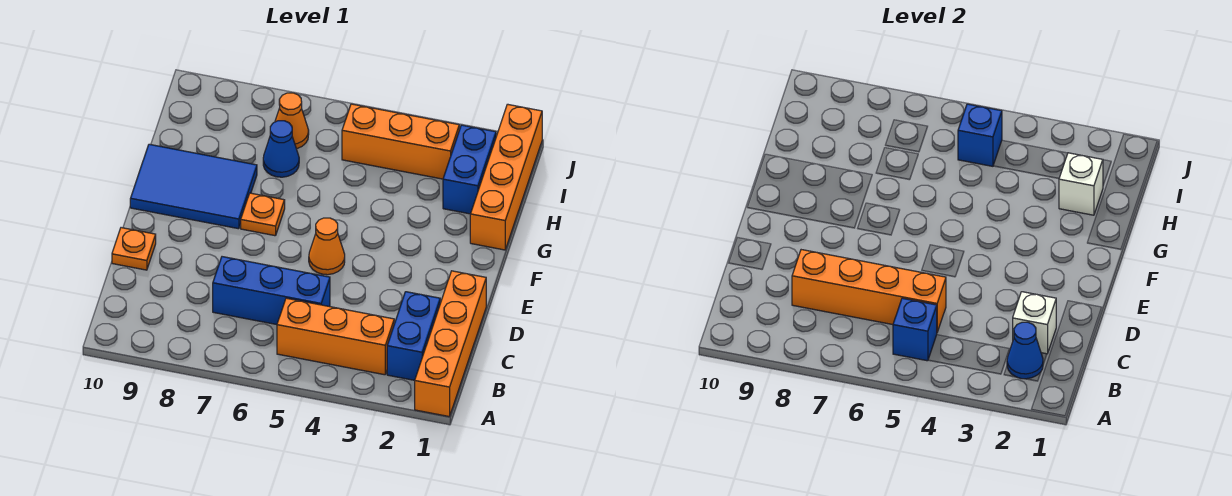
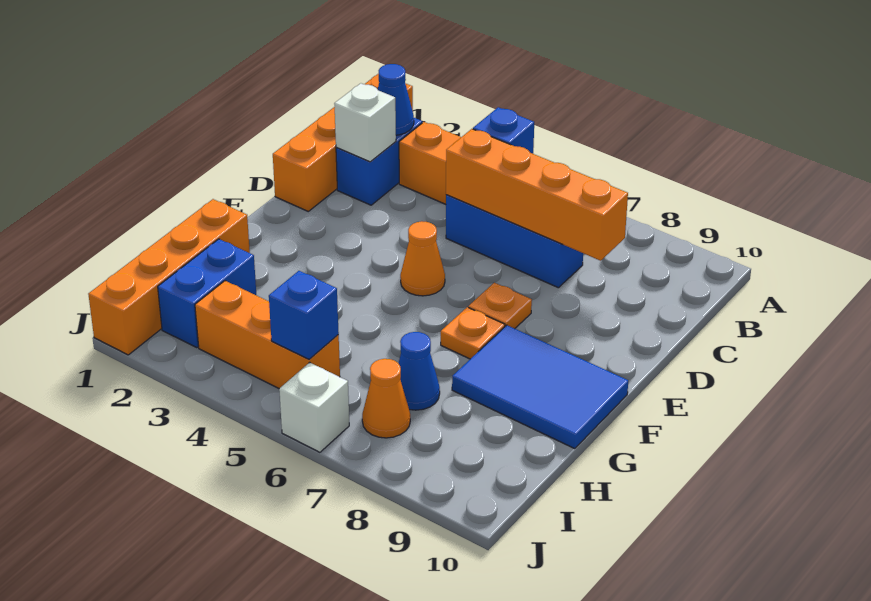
orange 1x1 plate [112,228,156,270] -> orange 1x1 plate moved to [468,283,532,329]
white 1x1 brick [1059,153,1103,215] -> white 1x1 brick moved to [279,362,349,452]

